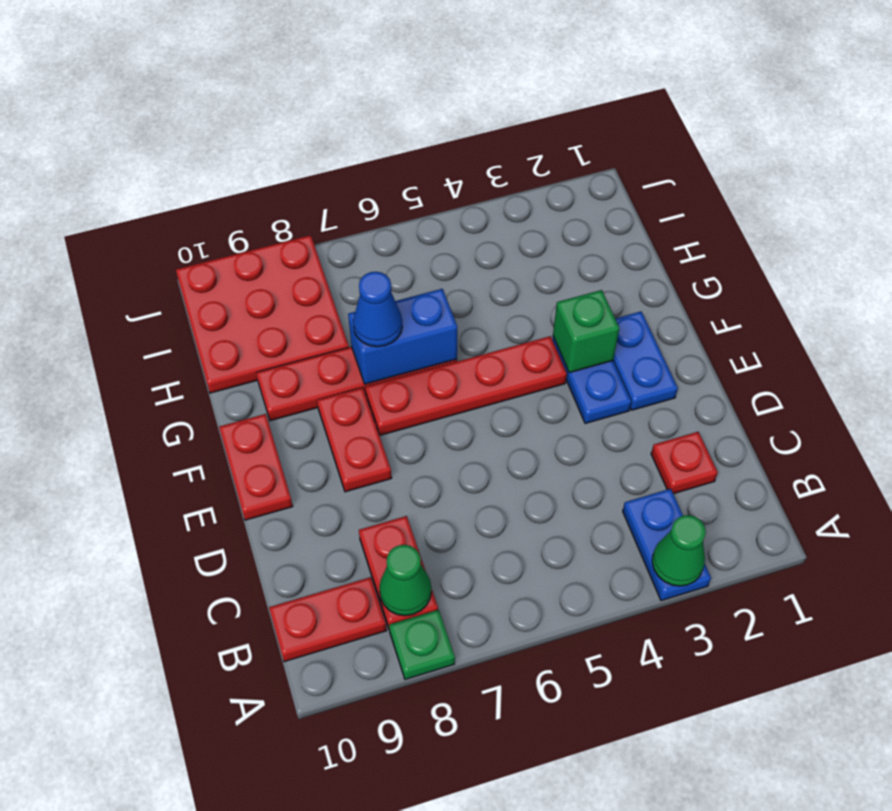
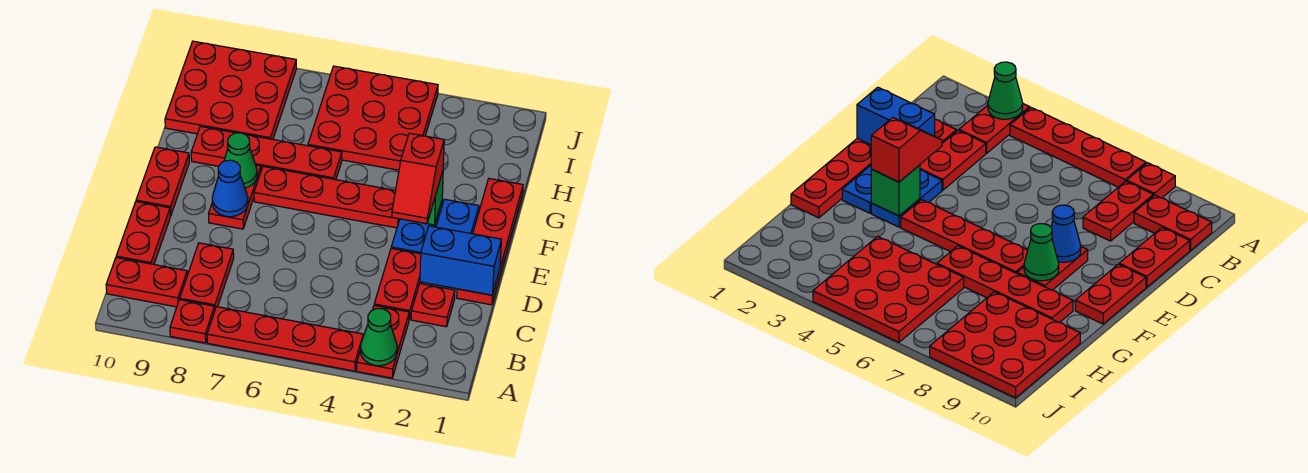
blue 1x2 plate [623,489,711,601] -> red 1x2 plate [357,305,409,378]
none -> red 1x4 plate [207,307,363,371]
green 1x1 plate [389,610,455,679] -> red 1x1 plate [170,300,215,343]
green 1x1 cone [379,545,431,616] -> green 1x1 cone moved to [224,133,257,188]
none -> red 1x2 plate [374,248,421,320]
none -> red 1x2 plate [116,202,170,264]
none -> red 1x4 plate [457,179,523,305]
none -> red 1x2 slope [392,133,444,224]
blue 1x2 brick [348,289,457,384] -> blue 1x2 brick moved to [420,226,502,295]
blue 1x1 cone [353,272,402,347] -> blue 1x1 cone moved to [212,160,248,217]
none -> red 3x3 plate [308,66,438,170]

